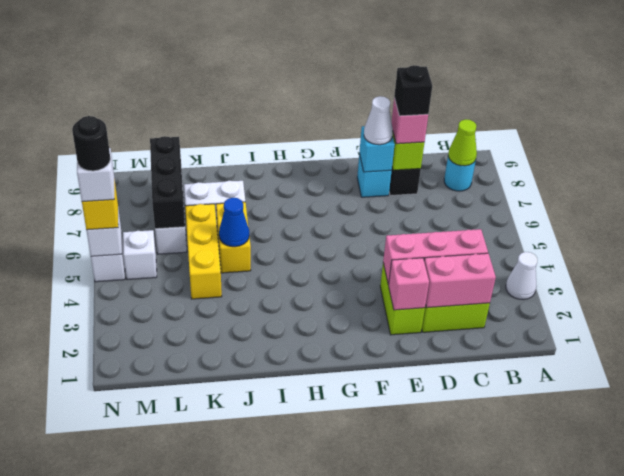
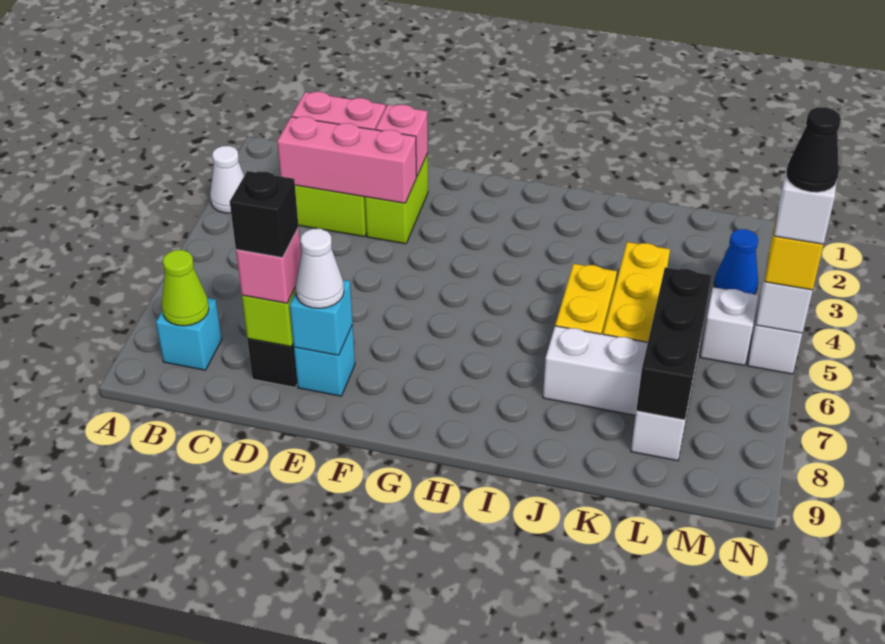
cyan 1x1 round brick [444,157,476,191] -> cyan 1x1 brick [156,298,222,370]
blue 1x1 cone [219,198,249,247] -> blue 1x1 cone moved to [714,229,758,294]
black 1x1 round brick [72,116,110,171] -> black 1x1 cone [786,107,841,192]

